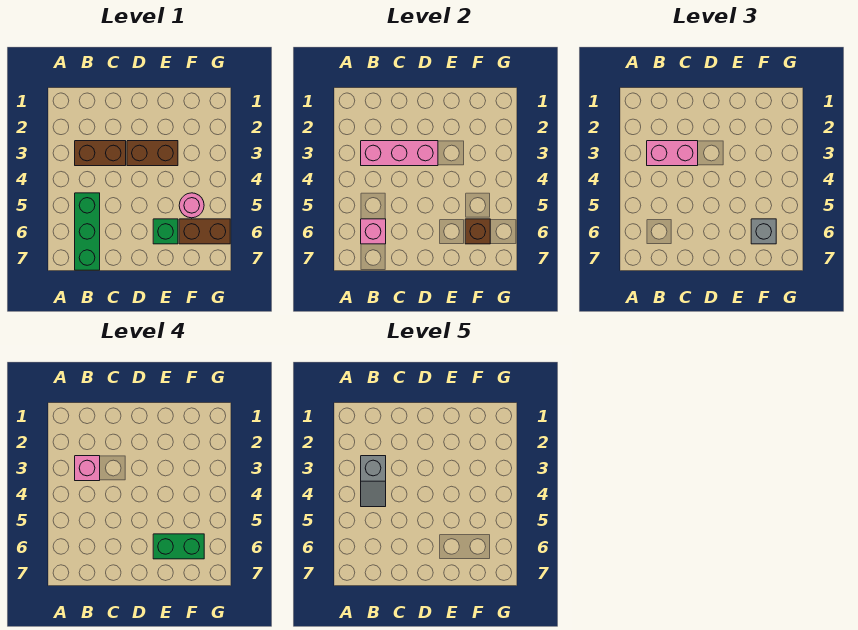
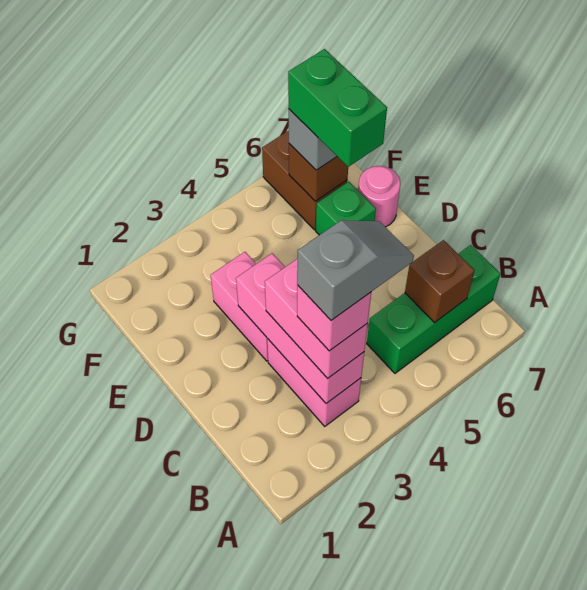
brown 1x2 brick [75,141,126,166] -> pink 1x2 brick [267,339,361,426]
pink 1x1 brick [361,219,386,244] -> brown 1x1 brick [405,240,474,323]
brown 1x2 brick [127,141,178,166] -> pink 1x2 brick [211,252,268,361]
pink 1x1 round brick [179,193,204,218] -> pink 1x1 round brick moved to [358,166,400,227]

